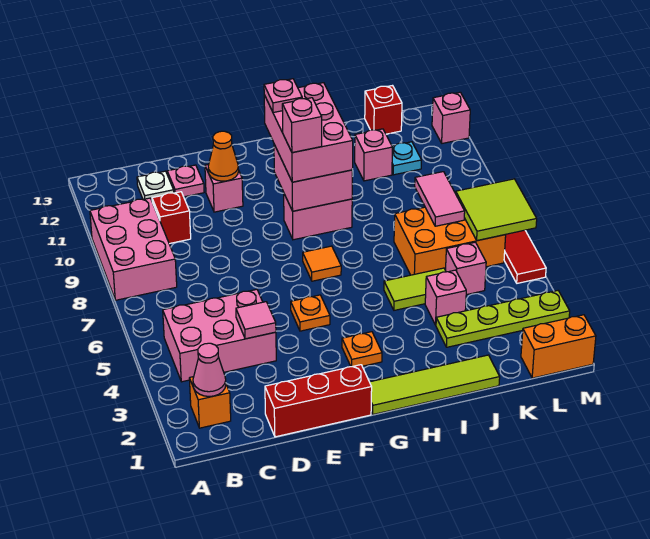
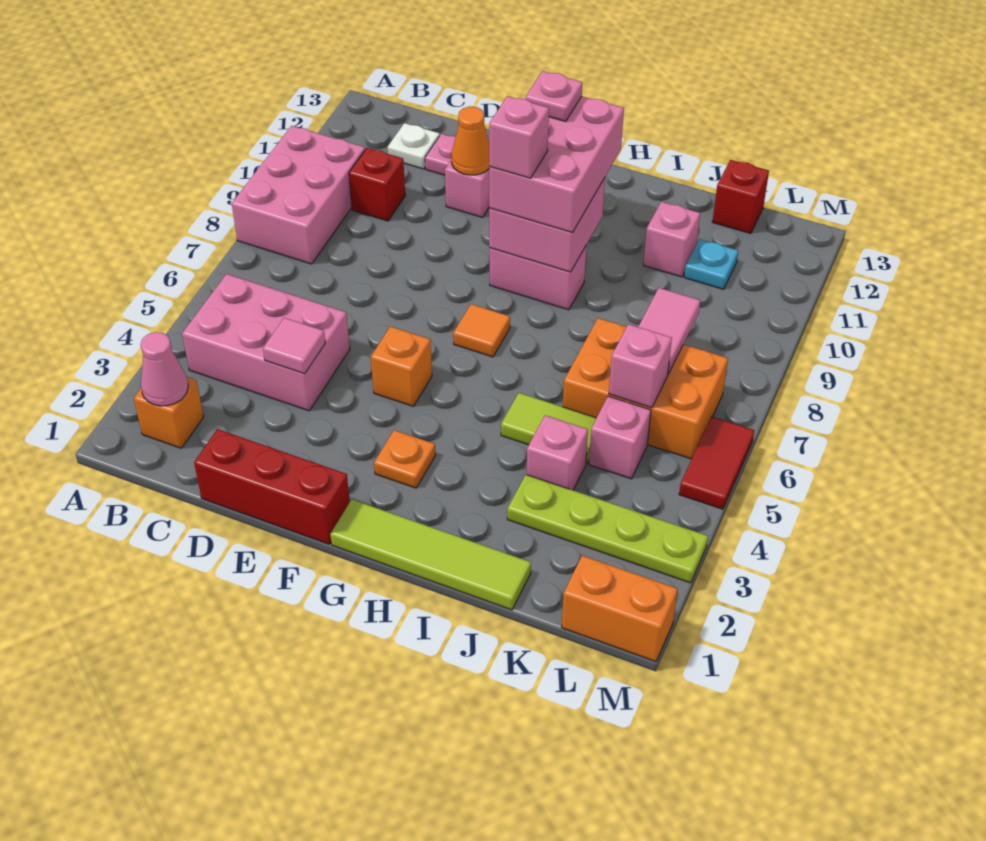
orange 1x1 plate [291,295,330,331] -> orange 1x1 brick [371,326,432,406]
lime 2x2 tile [456,179,537,241] -> none
pink 1x1 brick [432,92,470,143] -> pink 1x1 brick moved to [609,324,672,408]

